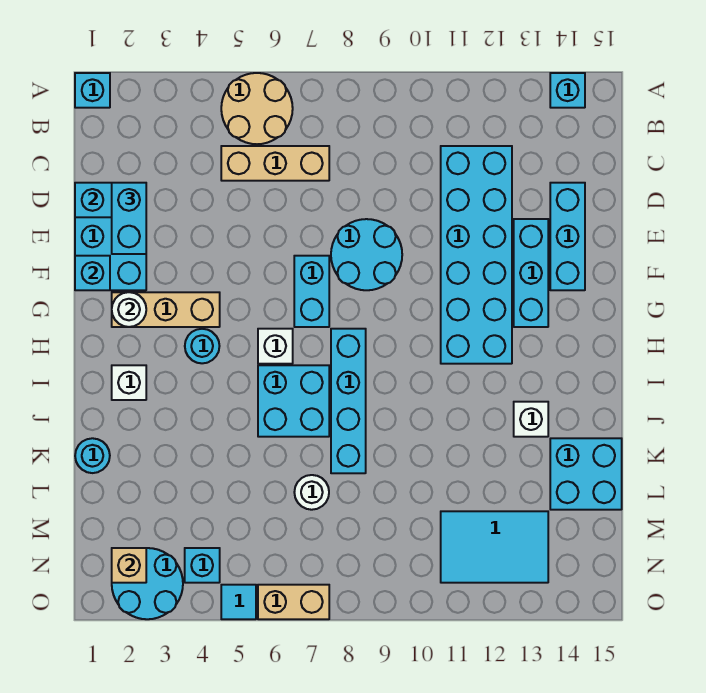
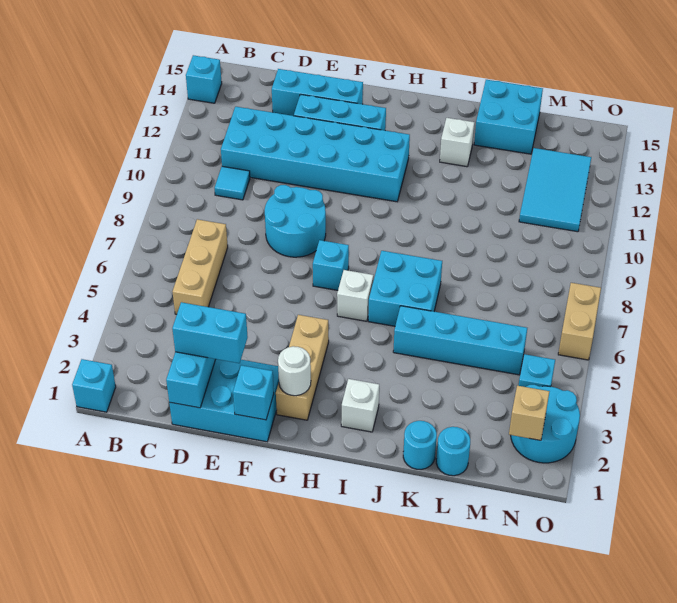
tan 2x2 round brick [221,73,293,144] -> none
cyan 1x2 brick [294,256,329,327] -> cyan 1x1 brick [313,240,349,290]
cyan 1x1 round brick [185,329,219,363] -> cyan 1x1 round brick moved to [436,427,470,476]
cyan 1x4 brick [331,329,366,473] -> cyan 1x4 brick moved to [393,306,527,375]
white 1x1 round brick [294,475,329,510] -> none
cyan 1x1 tile [221,585,256,619] -> cyan 1x1 tile moved to [215,166,250,200]

